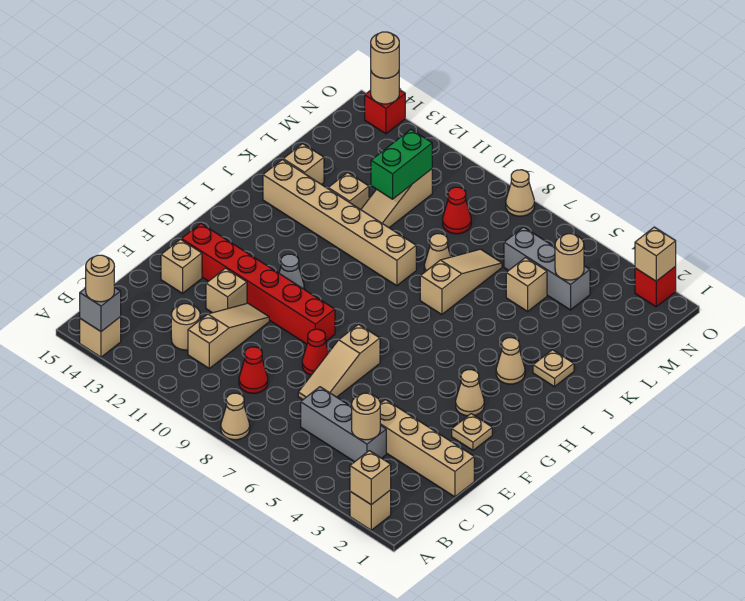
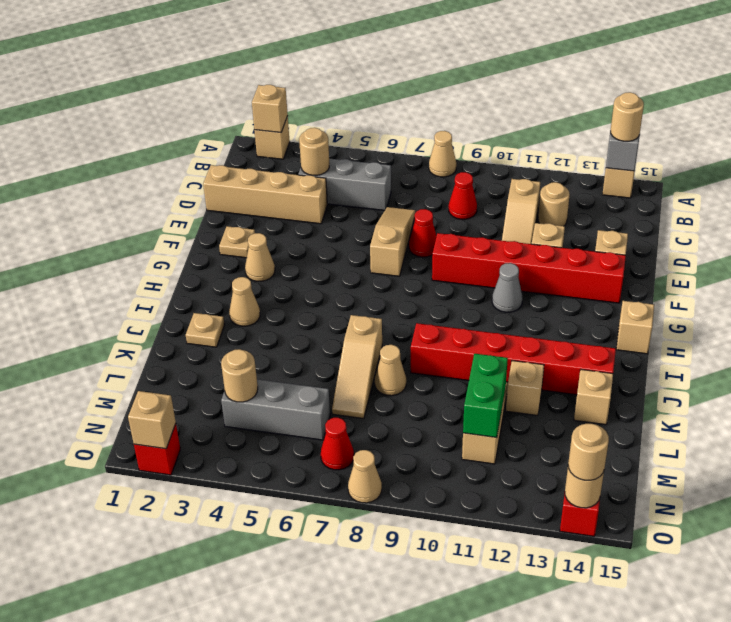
tan 1x6 brick [263,160,416,286] -> red 1x6 brick [411,323,616,395]
tan 1x1 brick [506,257,547,311] -> tan 1x1 brick moved to [616,301,654,354]
red 1x1 cone [443,187,471,234] -> red 1x1 cone moved to [321,418,354,470]

